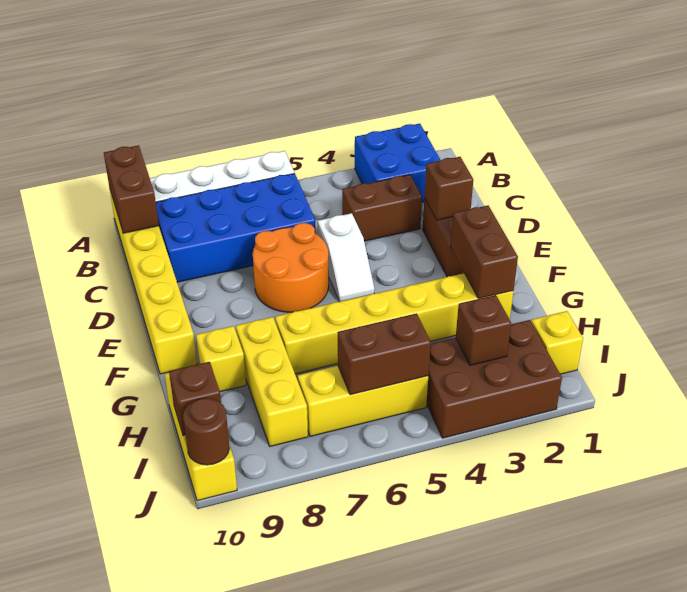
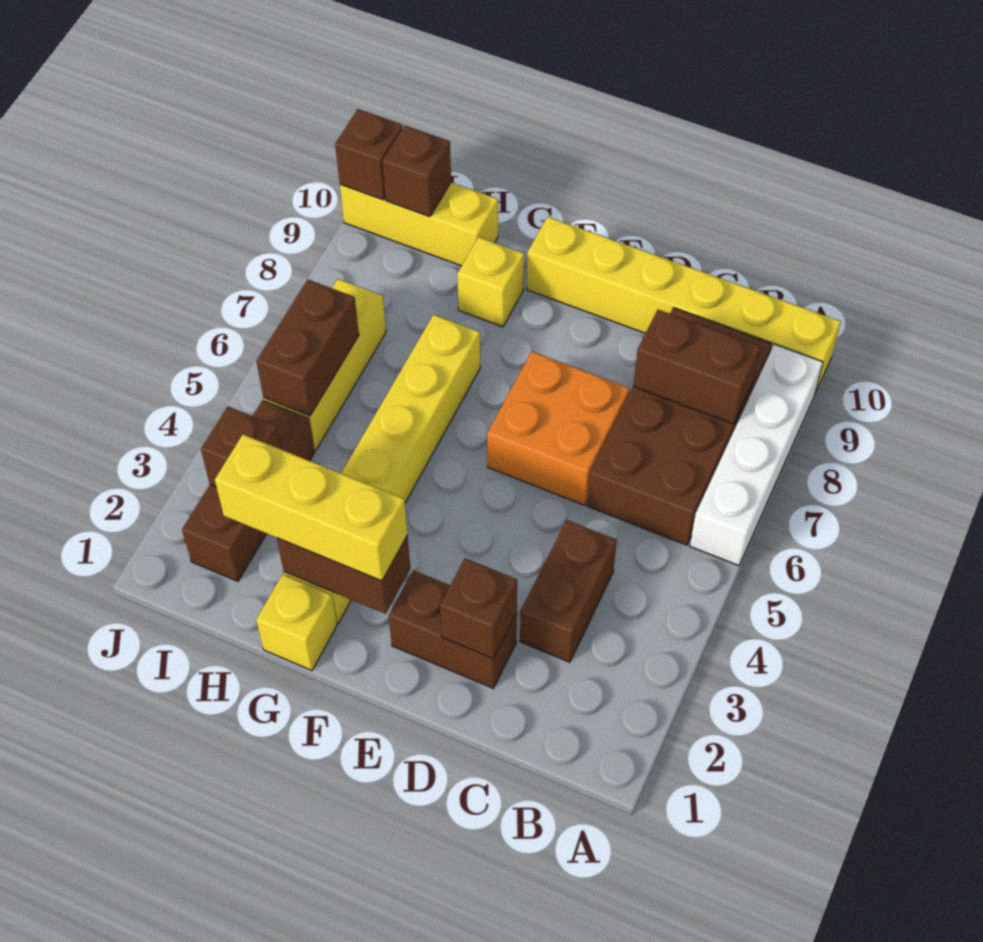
blue 2x2 brick [355,124,441,203] -> none
brown 1x2 brick [104,145,159,233] -> brown 1x2 brick moved to [633,310,760,424]
blue 2x4 brick [156,173,316,282] -> brown 2x4 brick [587,308,772,545]
white 1x2 slope [318,213,374,302] -> none
orange 2x2 round brick [253,223,329,312] -> orange 2x2 brick [487,352,630,505]
yellow 1x3 brick [236,317,308,446] -> yellow 1x3 brick moved to [215,435,408,581]
yellow 1x1 brick [531,311,583,374] -> yellow 1x1 brick moved to [256,574,337,670]
brown 2x3 brick [427,320,562,438] -> brown 1x3 brick [182,400,314,581]
brown 1x1 round brick [183,398,230,465] -> brown 1x1 brick [335,109,403,200]

